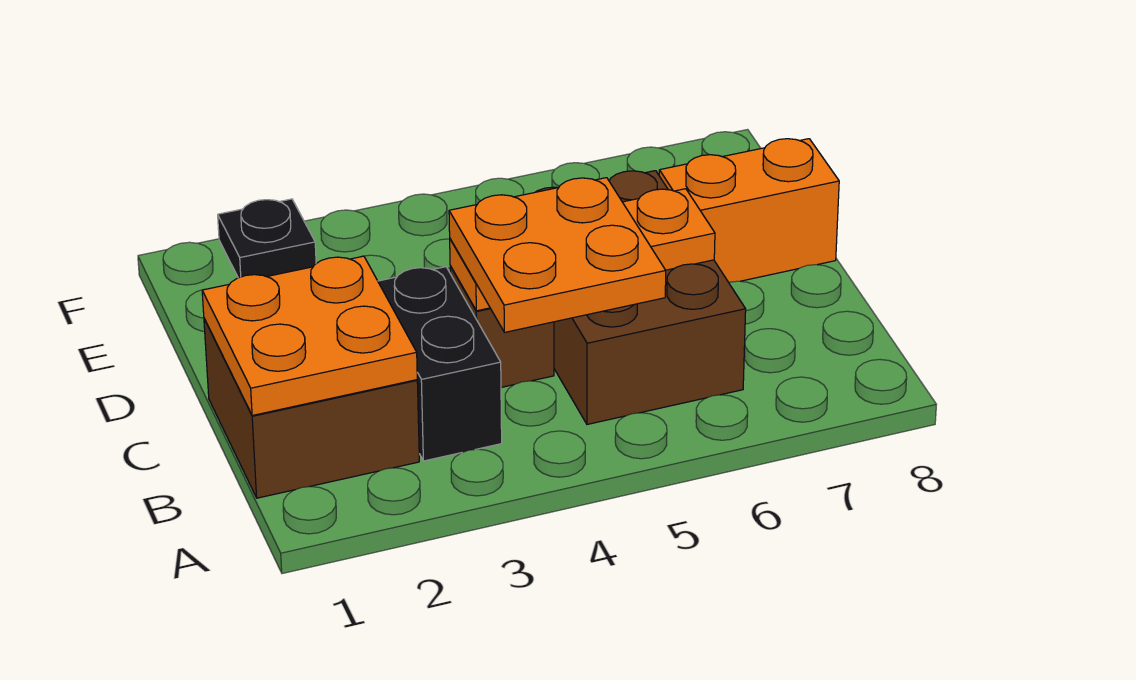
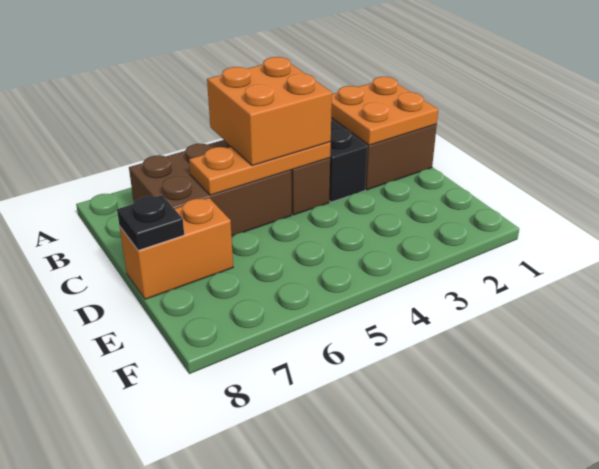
orange 2x2 plate [449,178,666,332] -> orange 2x2 brick [207,57,332,166]
brown 2x3 brick [536,171,746,424] -> brown 2x3 brick turned to [129,140,292,236]
black 1x1 plate [218,199,316,278] -> black 1x1 plate moved to [117,195,184,250]

